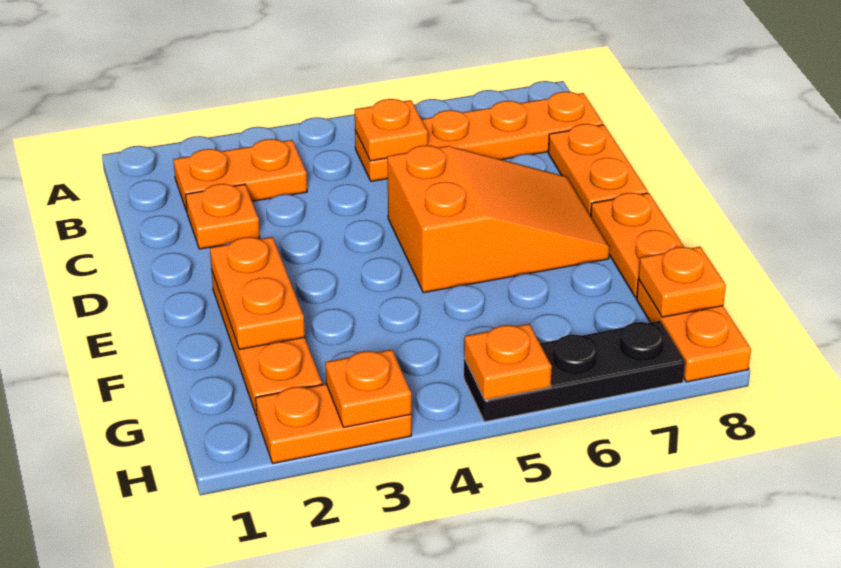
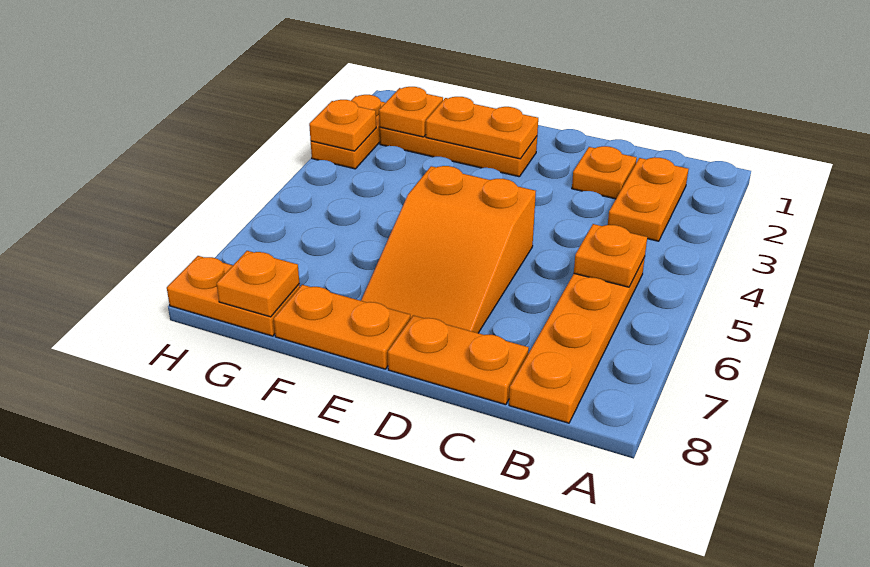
black 1x3 plate [464,321,685,422] -> none
orange 1x1 plate [464,324,552,400] -> orange 1x1 plate moved to [379,87,443,137]

